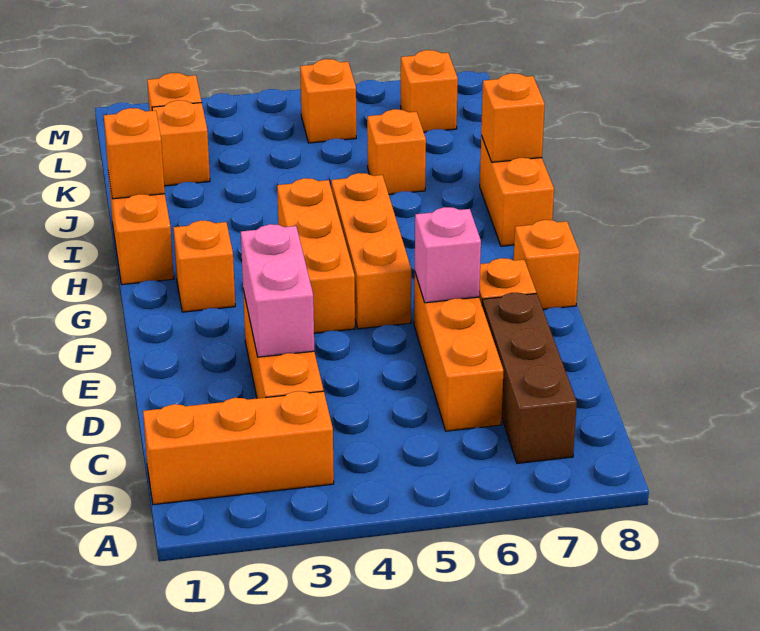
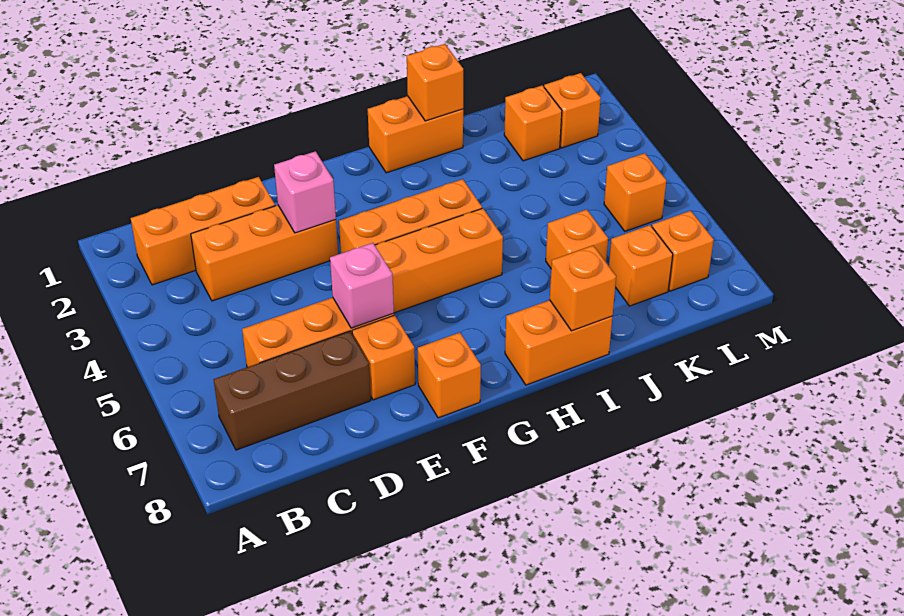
orange 1x3 brick [143,391,334,505] -> orange 1x3 brick turned to [131,177,275,285]
pink 1x2 brick [241,224,314,357] -> pink 1x1 brick [274,151,336,233]
orange 1x1 brick [173,220,235,312] -> orange 1x1 brick moved to [609,225,673,306]

